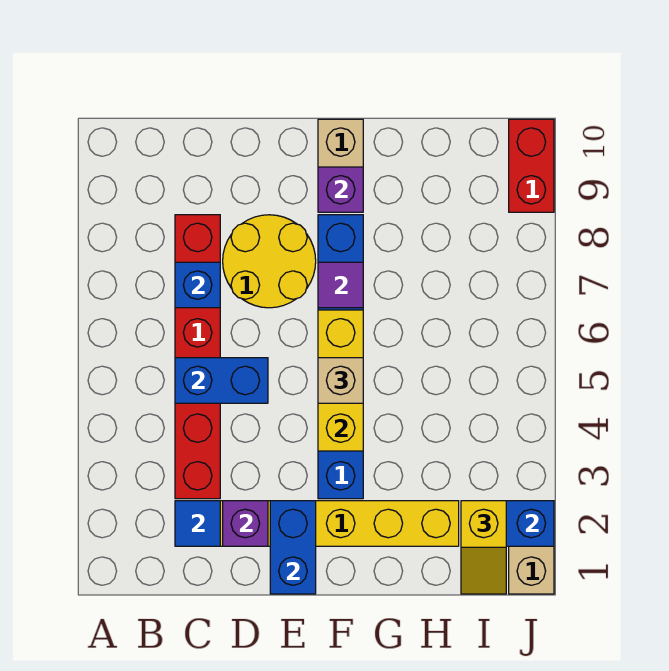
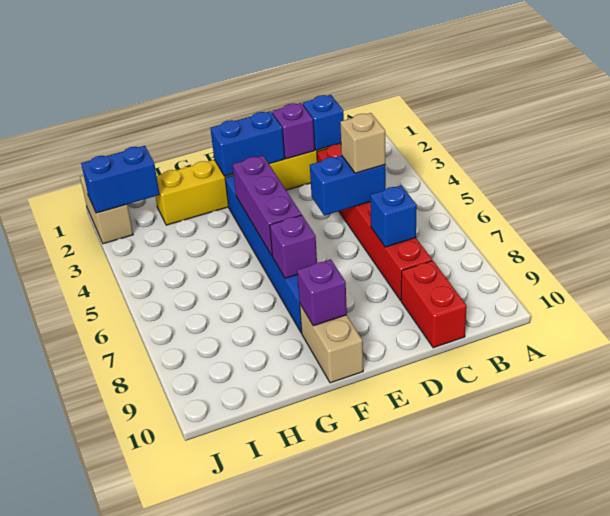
blue 1x1 tile [175,501,220,546] -> blue 1x1 brick [303,95,344,150]
yellow 2x2 round brick [223,215,316,308] -> none
blue 1x2 brick [270,501,316,594] -> blue 1x2 brick turned to [210,111,285,176]
yellow 1x3 brick [318,310,363,451] -> purple 1x3 brick [233,156,302,256]
tan 1x1 brick [318,358,363,403] -> tan 1x1 brick moved to [340,113,385,173]
purple 1x1 tile [318,262,363,308] -> purple 1x1 brick [270,215,317,278]
yellow 1x2 slope [461,501,506,594] -> none
red 1x2 brick [509,119,554,212] -> red 1x2 brick moved to [401,261,467,348]

